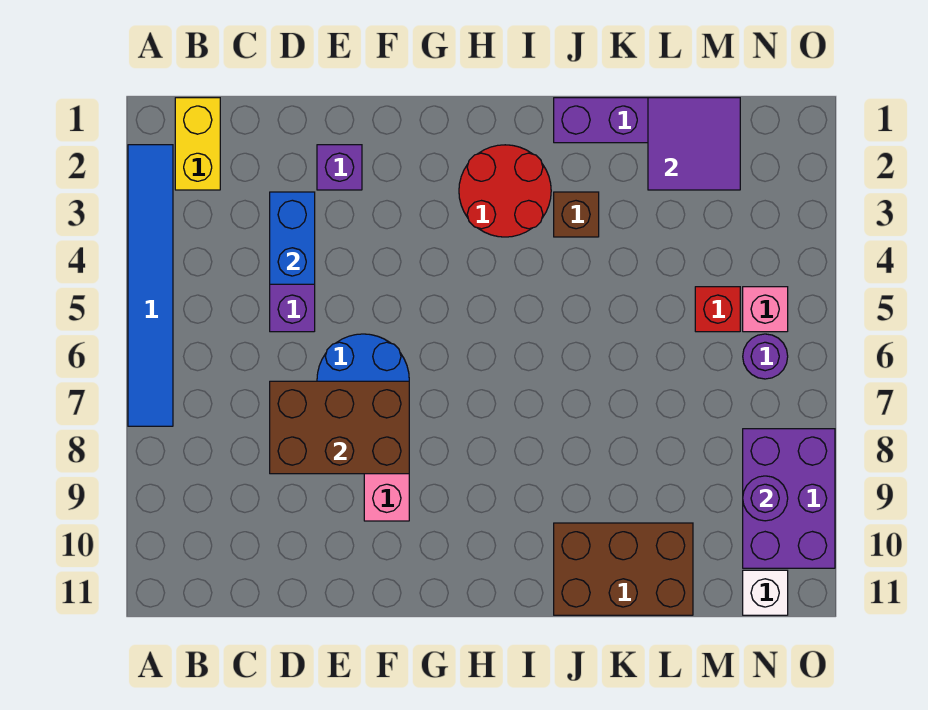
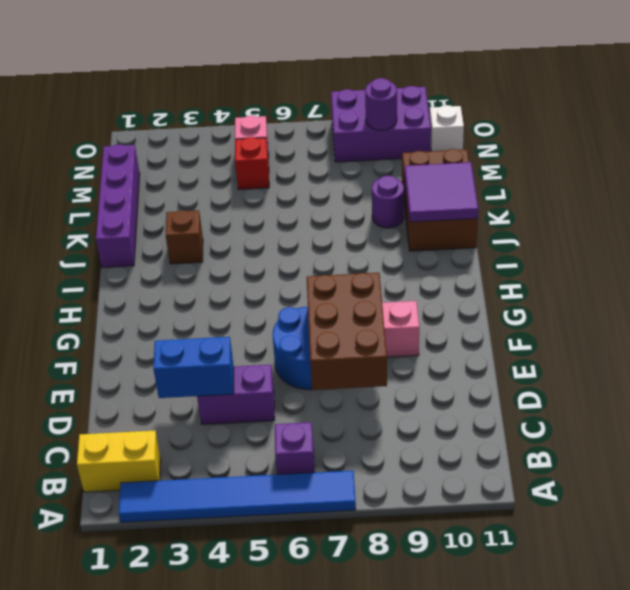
purple 1x1 brick [317,145,362,190] -> purple 1x1 brick moved to [275,422,314,475]
red 2x2 round brick [459,145,551,237] -> none
purple 2x2 tile [648,98,740,190] -> purple 2x2 tile moved to [405,162,478,222]
purple 1x1 round brick [743,334,788,379] -> purple 1x1 round brick moved to [372,176,404,228]

